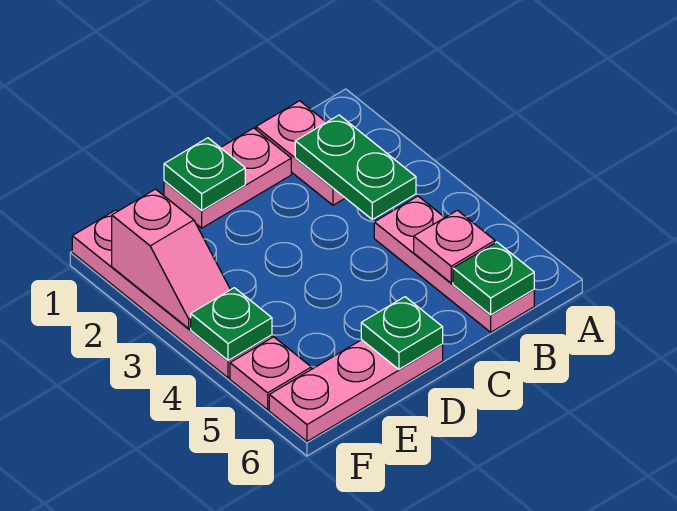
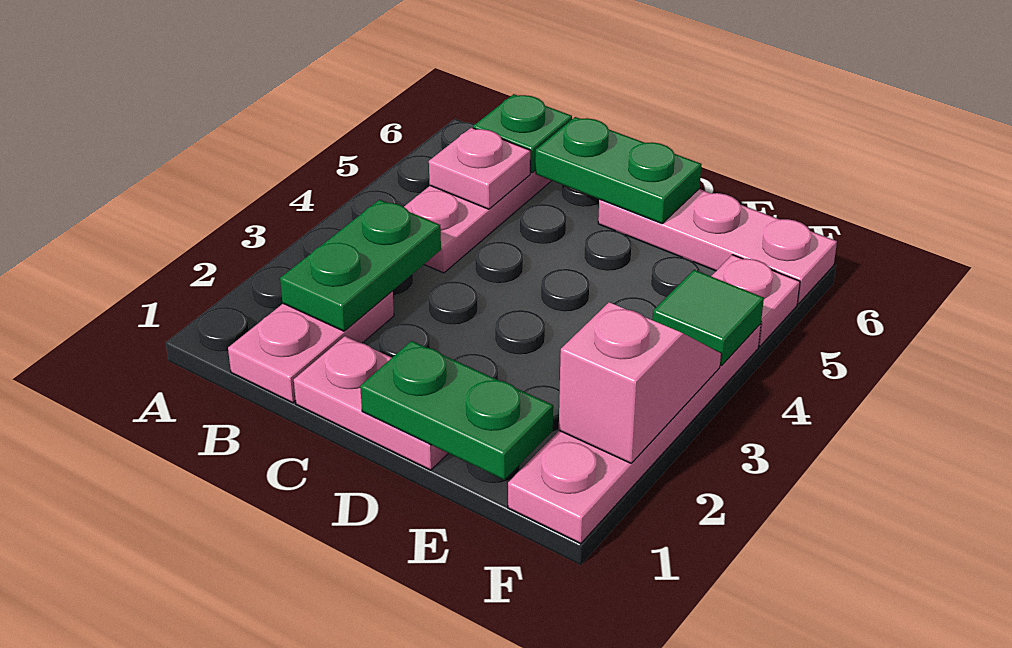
green 1x1 plate [164,138,245,210] -> green 1x2 plate [360,341,553,480]
green 1x1 plate [361,297,443,369] -> green 1x2 plate [535,117,702,224]
green 1x1 plate [191,288,272,360] -> green 1x1 tile [652,270,764,365]

